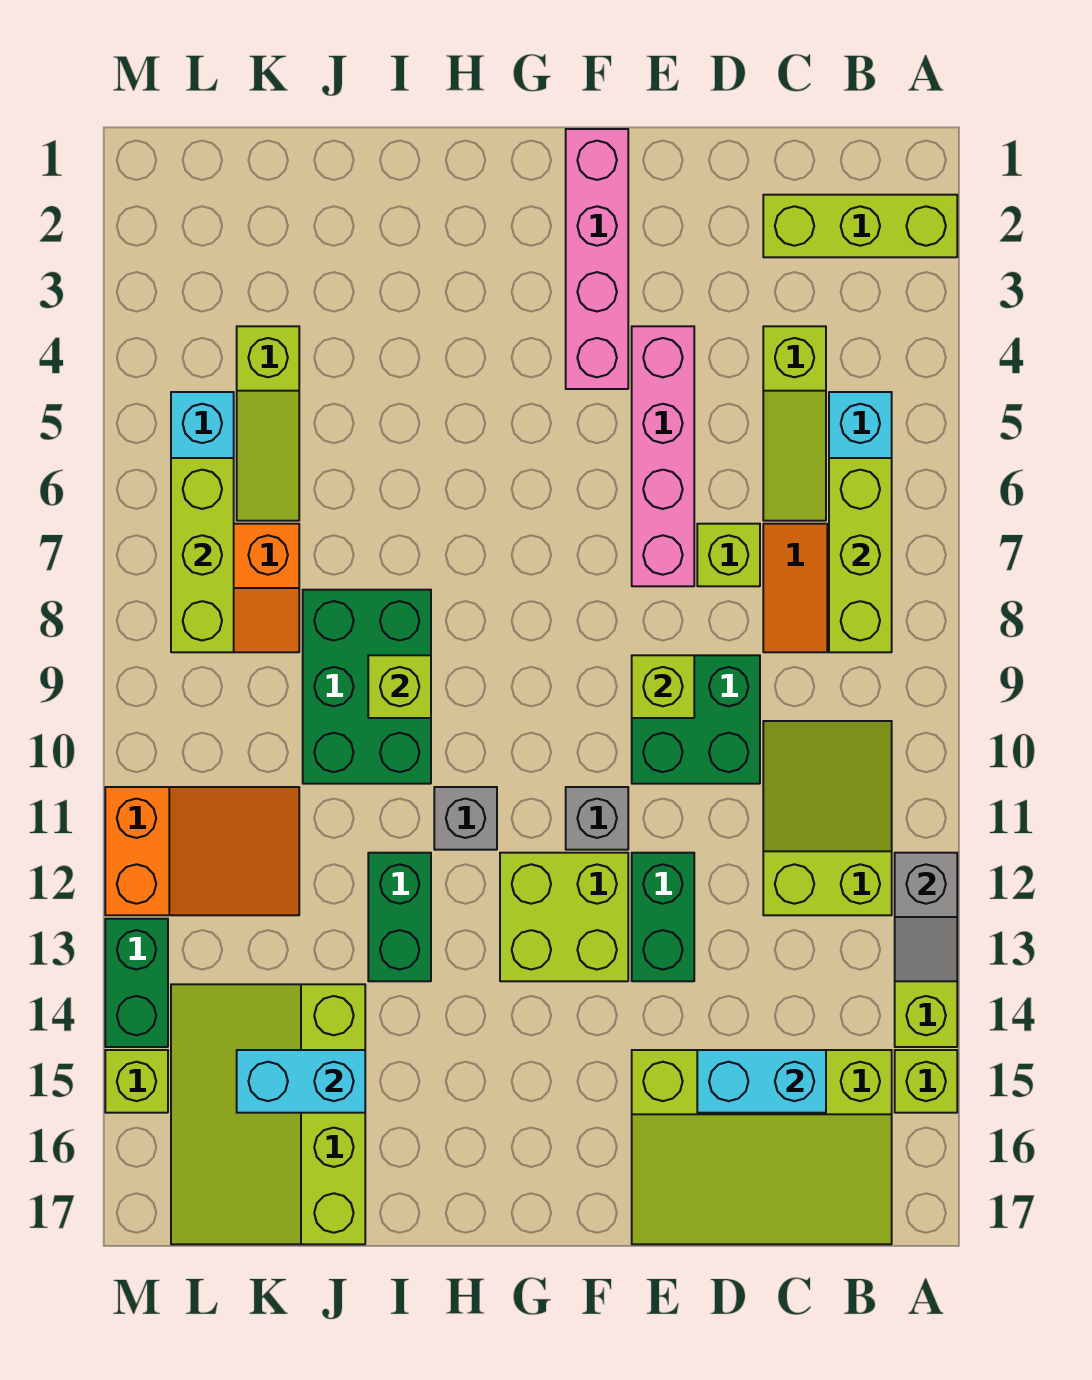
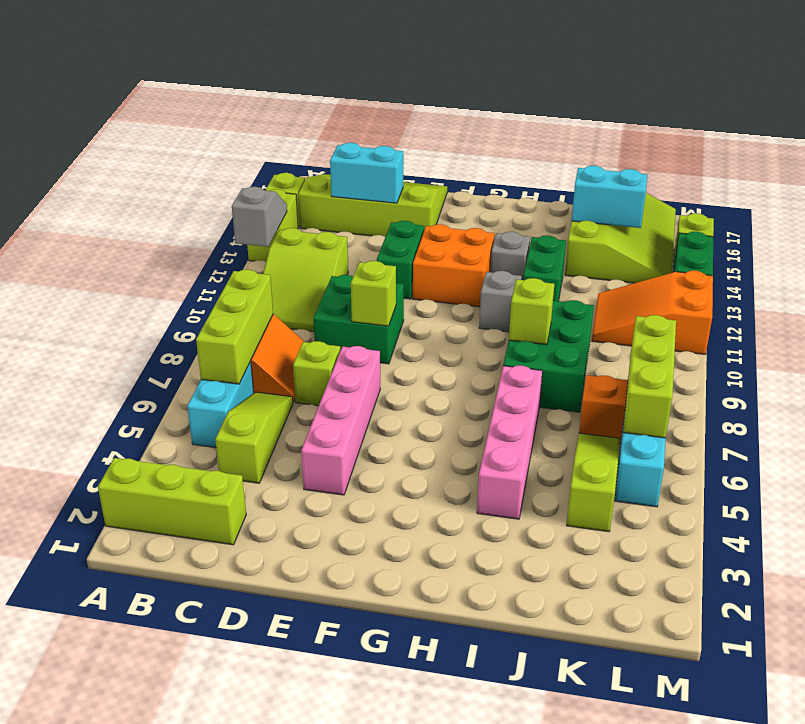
pink 1x4 brick [566,129,628,389] -> pink 1x4 brick moved to [477,366,542,519]
grey 1x1 brick [566,787,628,850] -> grey 1x1 brick moved to [491,232,530,280]
lime 2x2 brick [500,853,628,981] -> orange 2x2 brick [413,224,495,307]

